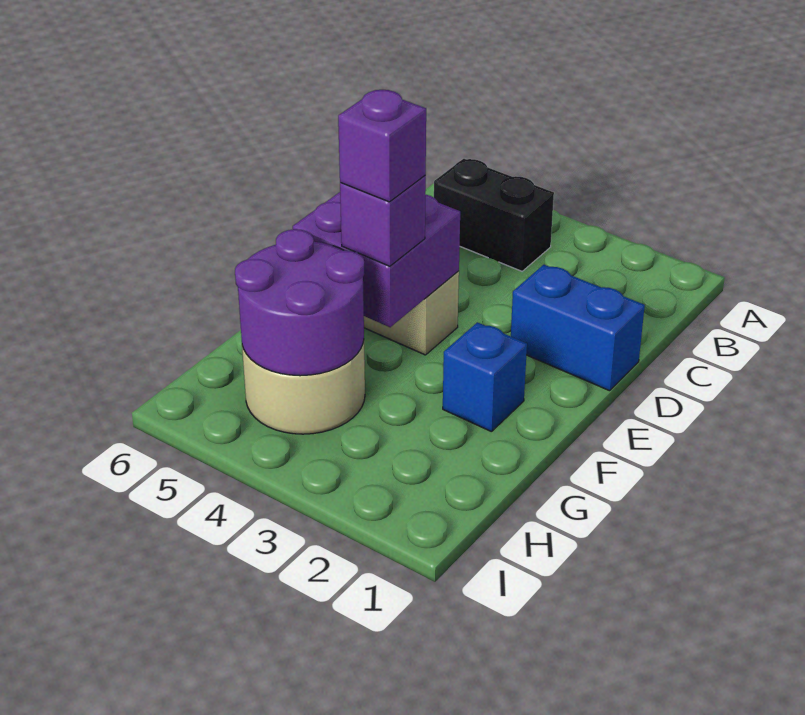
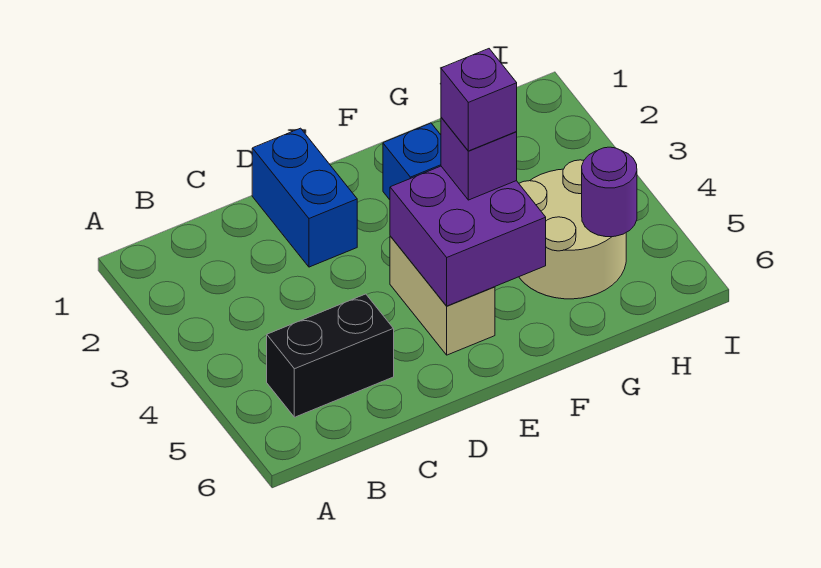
black 1x2 brick [434,159,554,271] -> black 1x2 brick turned to [267,294,394,417]
purple 2x2 round brick [235,229,364,376] -> purple 1x1 round brick [582,147,637,237]

